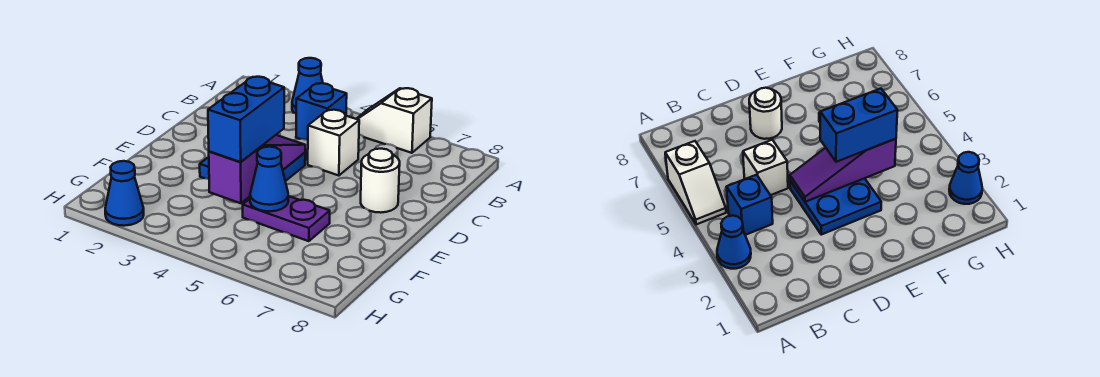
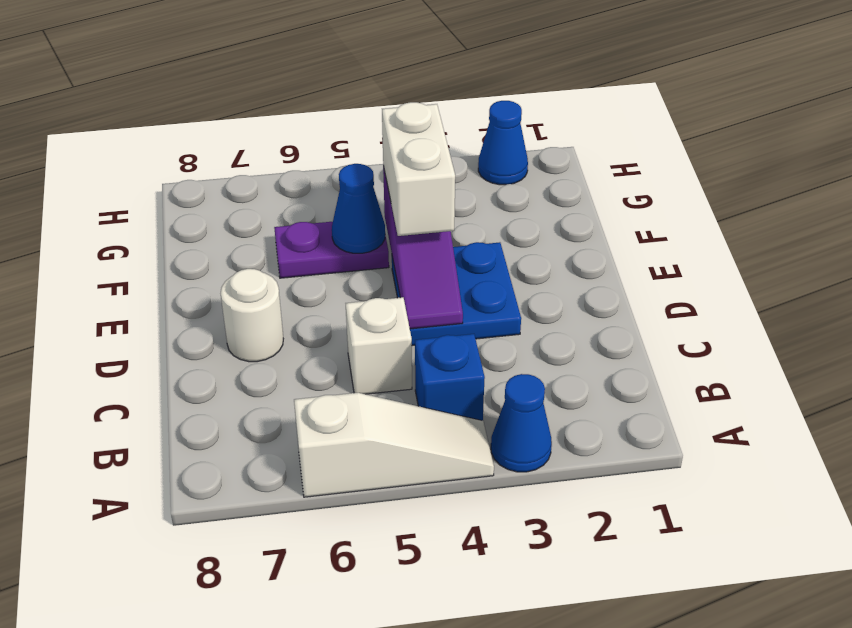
white 1x2 slope [357,88,432,153] -> white 1x3 slope [294,393,494,497]
blue 1x2 brick [208,77,284,162] -> white 1x2 brick [382,102,455,236]

